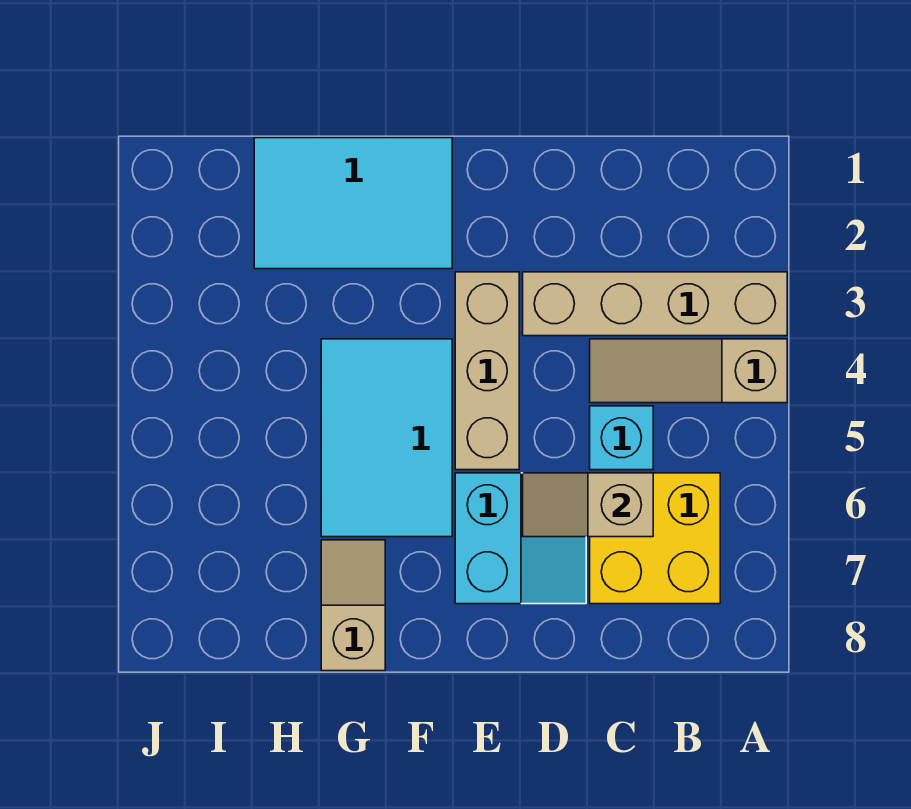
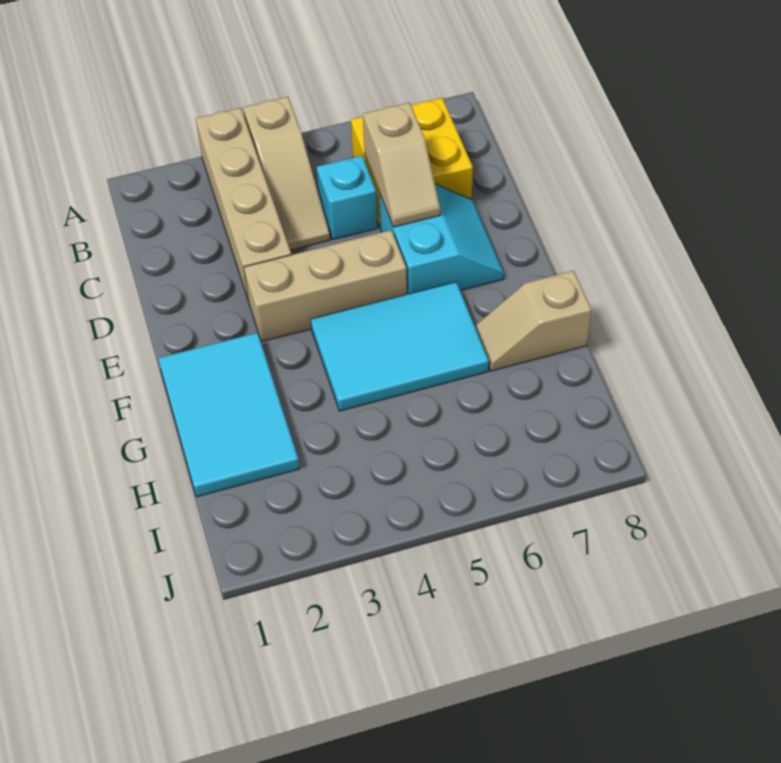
cyan 2x2 slope [455,473,586,604] -> cyan 2x2 slope turned to [379,184,504,294]

